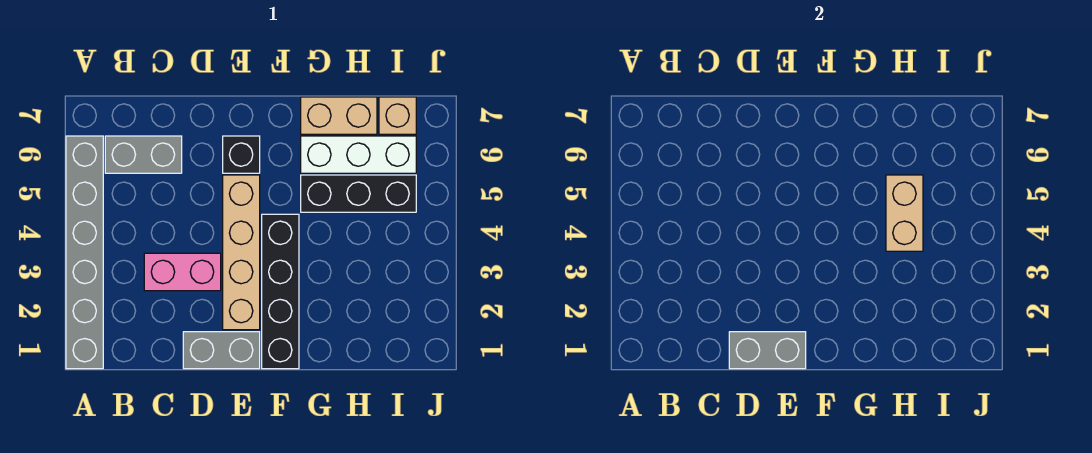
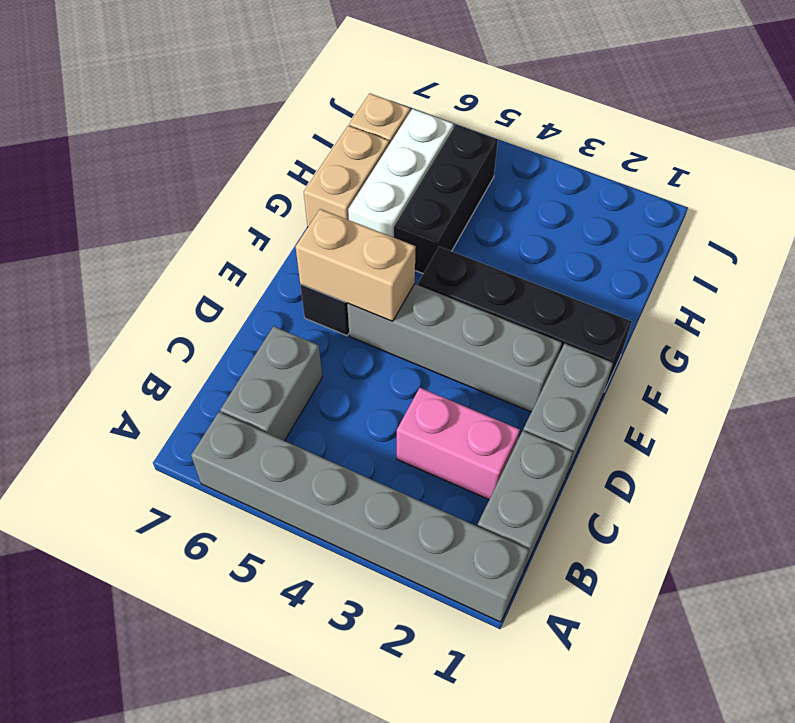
pink 1x2 brick [144,253,221,291] -> pink 1x2 brick turned to [397,388,520,500]
grey 1x2 brick [729,332,806,369] -> grey 1x2 brick moved to [478,431,573,572]
tan 1x4 brick [223,175,260,330] -> grey 1x4 brick [347,284,562,412]
tan 1x2 brick [886,175,923,251] -> tan 1x2 brick moved to [296,209,416,321]

